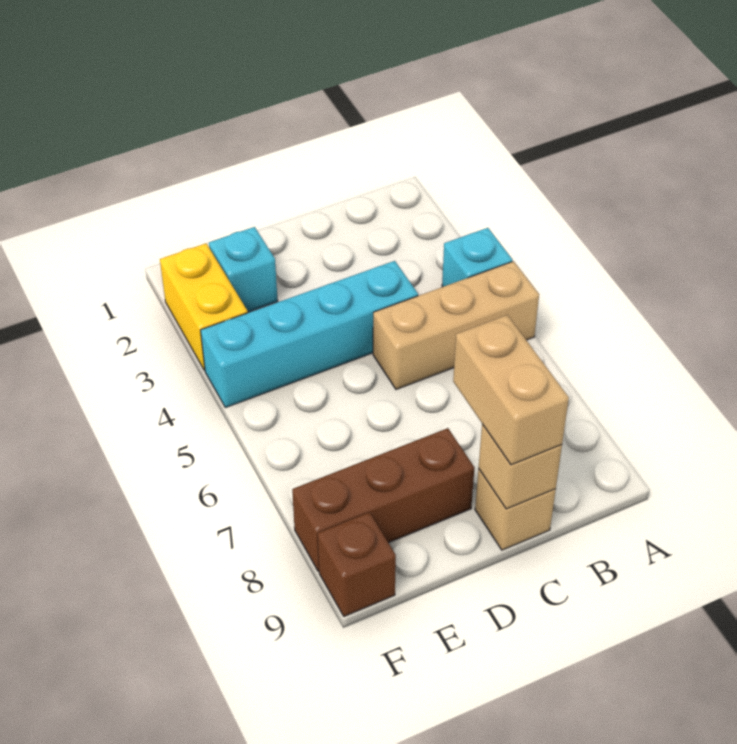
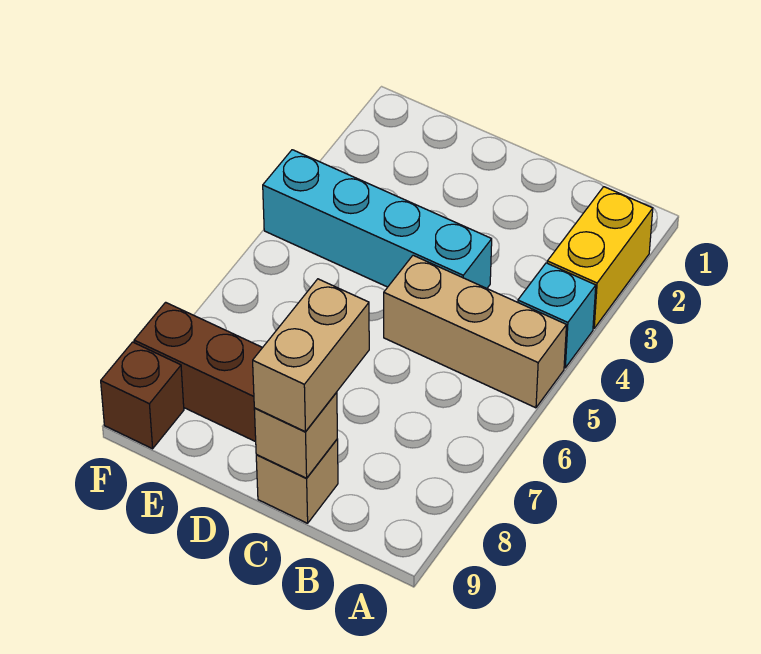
cyan 1x1 brick [209,227,278,312] -> none
yellow 1x2 brick [160,243,248,370] -> yellow 1x2 brick moved to [547,187,653,328]

